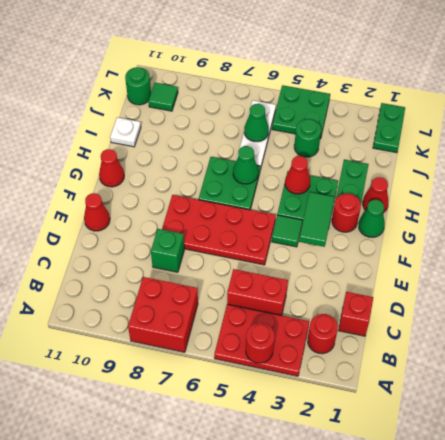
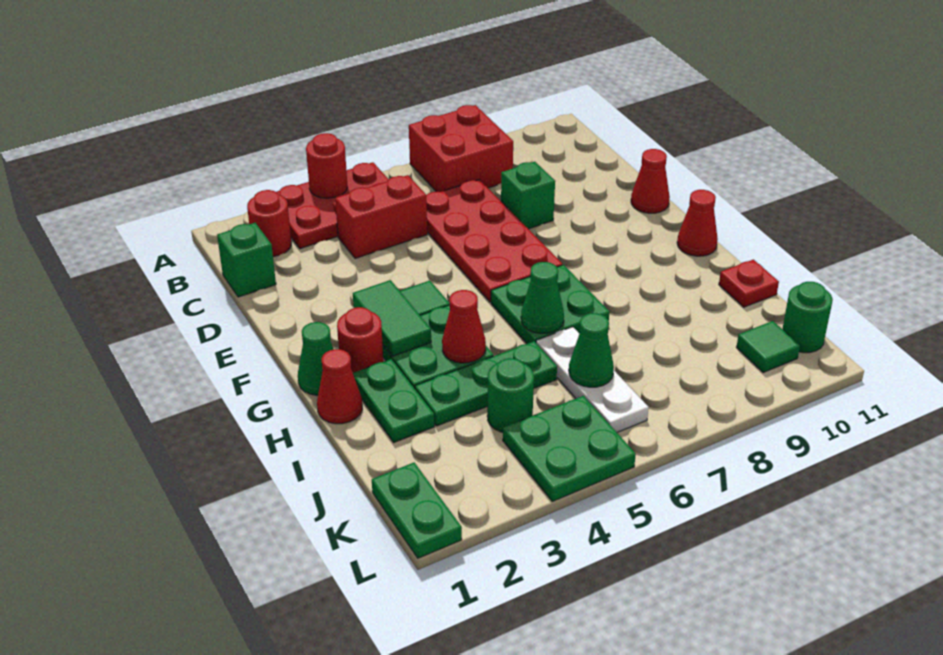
red 1x1 brick [338,292,373,336] -> green 1x1 brick [217,223,276,297]
red 2x4 plate [162,195,276,265] -> red 2x4 plate turned to [426,180,562,302]
none -> green 1x3 plate [415,341,557,426]
white 1x1 plate [110,117,141,147] -> red 1x1 plate [719,260,779,307]

